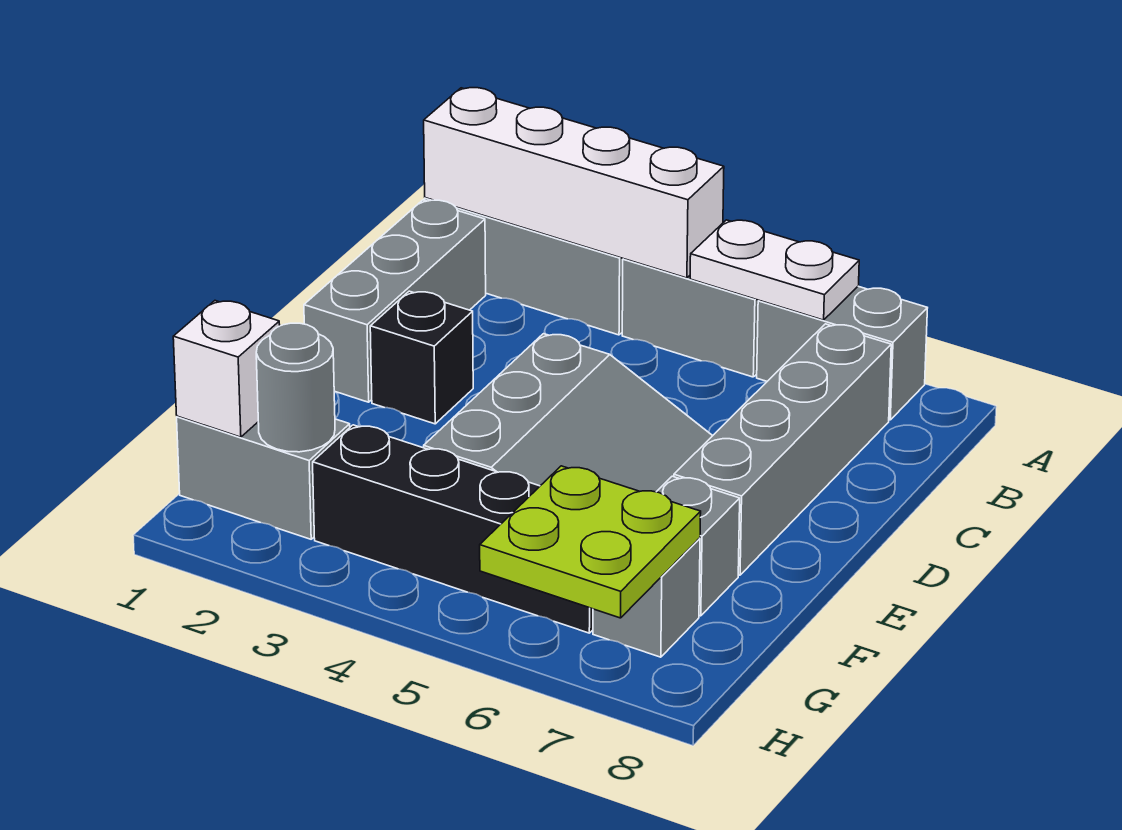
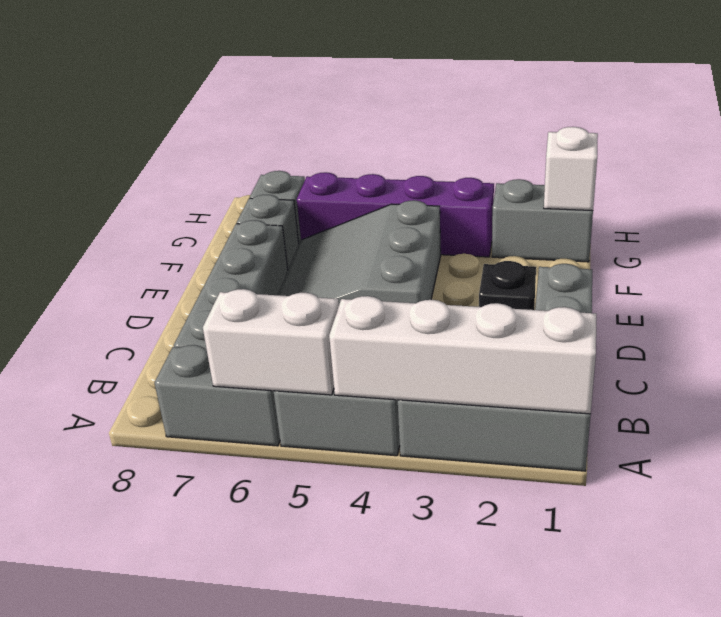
white 1x2 plate [690,220,859,320] -> white 1x2 brick [203,289,339,395]
grey 1x1 round brick [256,323,335,452] -> none
black 1x4 brick [313,425,593,633] -> purple 1x4 brick [297,172,494,257]
lime 2x2 plate [480,466,701,618] -> none

